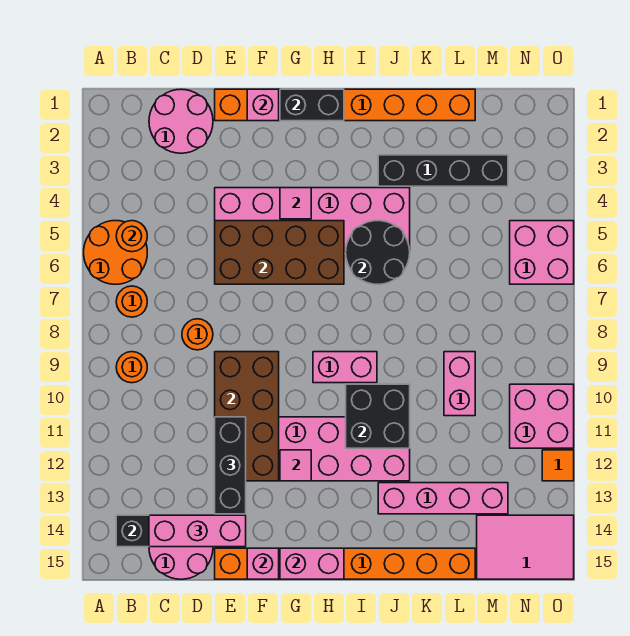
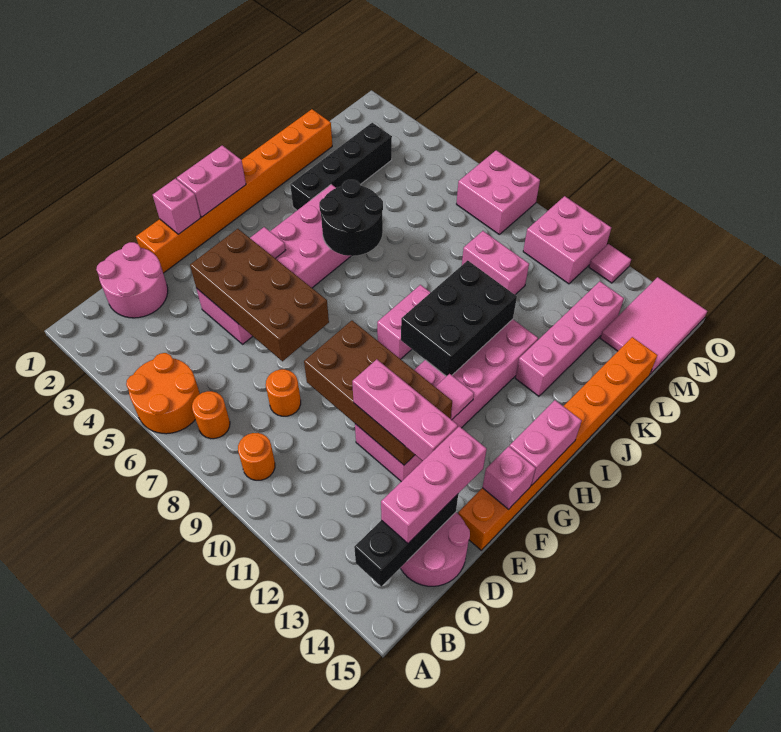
orange 1x1 round brick [116,221,147,252] -> none
brown 2x4 brick [215,221,344,284] -> brown 2x4 brick turned to [190,229,329,361]
black 1x3 brick [215,417,246,514] -> pink 1x3 brick [352,359,458,461]
black 1x2 brick [280,89,344,121] -> pink 1x2 brick [177,145,246,217]
black 2x2 brick [346,384,410,448] -> black 2x3 brick [401,261,517,376]
pink 2x2 brick [510,221,574,284] -> pink 2x2 brick moved to [457,150,540,234]
orange 1x1 tile [542,450,574,481] -> pink 1x1 tile [589,244,631,283]

